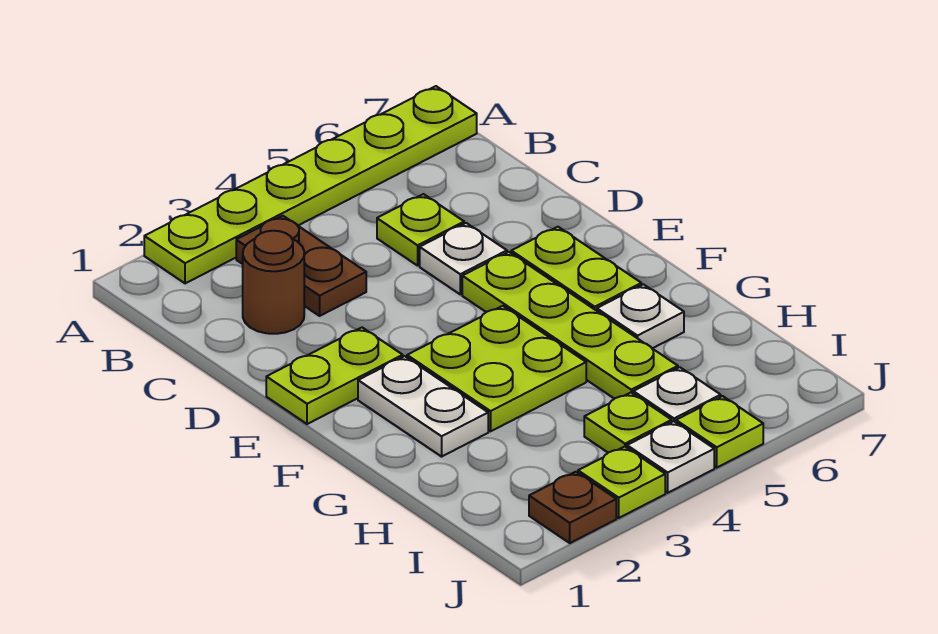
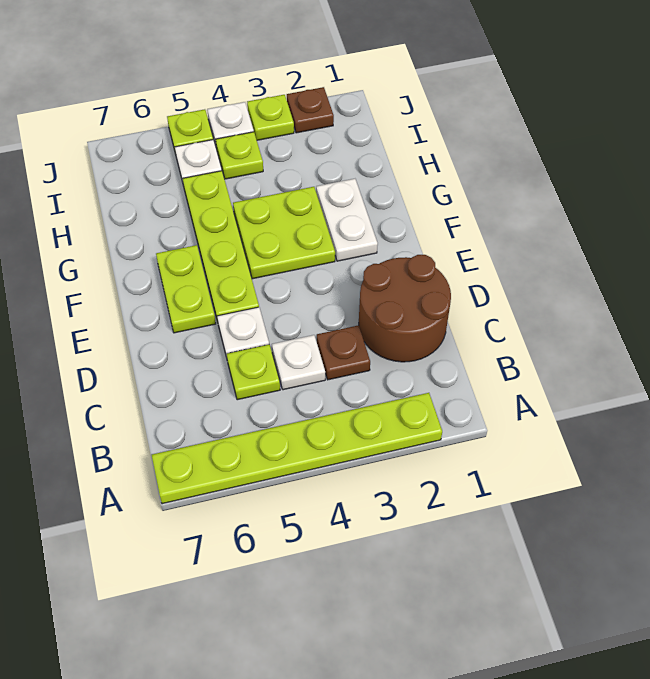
brown 1x2 plate [236,216,366,316] -> brown 1x1 plate [317,325,370,380]
brown 1x1 round brick [243,231,304,334] -> brown 2x2 round brick [359,255,451,362]
lime 1x2 plate [266,328,403,424] -> none
white 1x1 plate [597,284,684,348] -> white 1x1 plate moved to [272,335,325,390]

